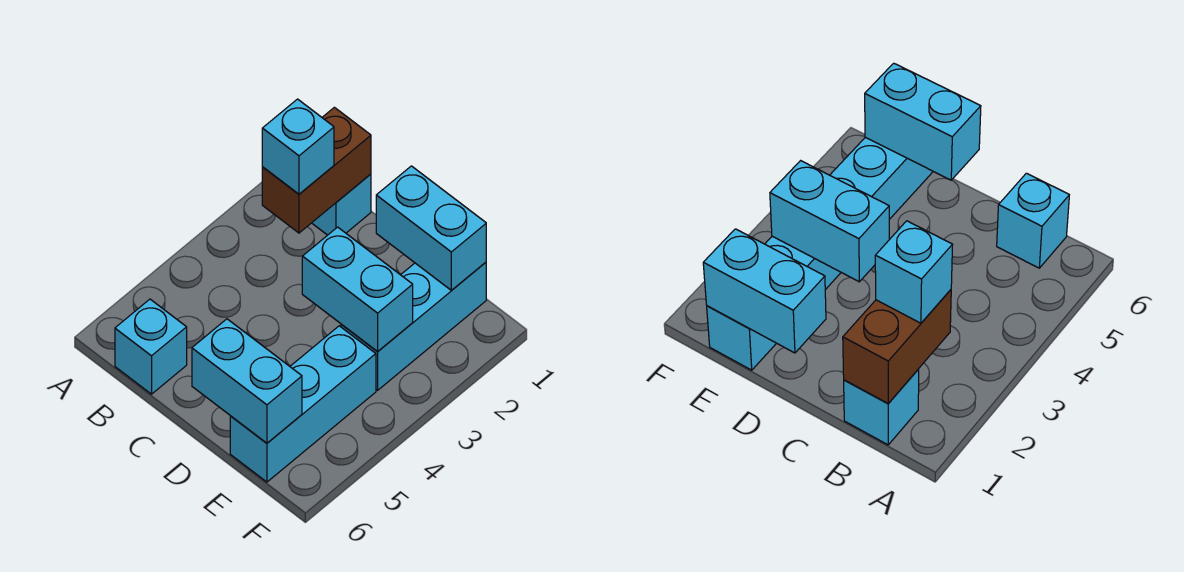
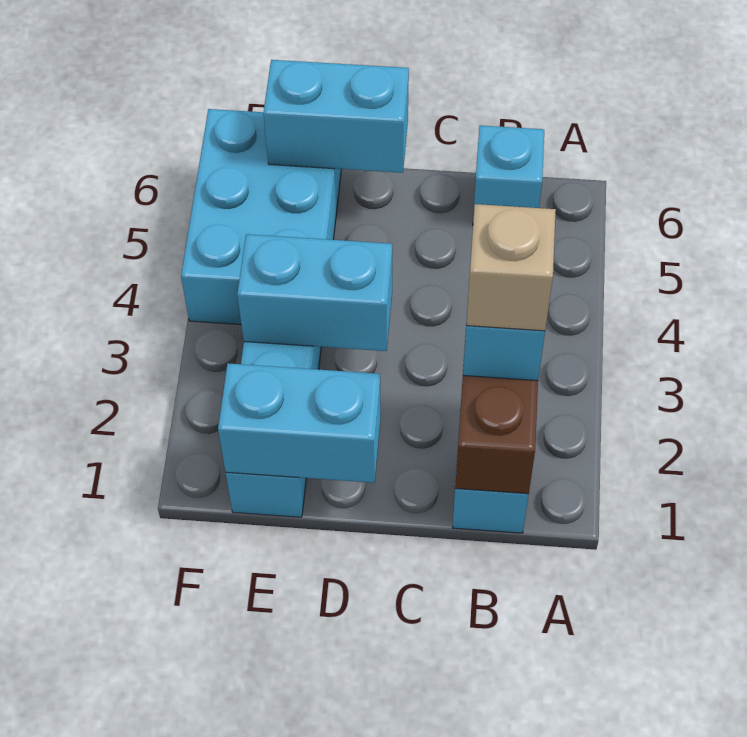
none -> tan 1x1 brick [466,204,556,331]
cyan 1x3 brick [230,326,376,482] -> cyan 2x3 brick [181,109,341,325]

